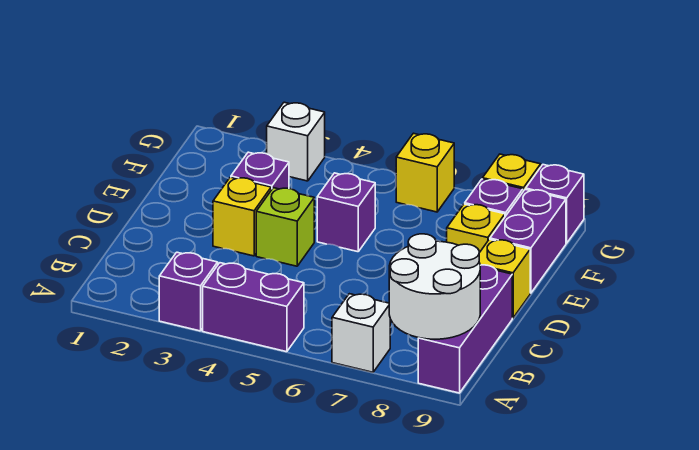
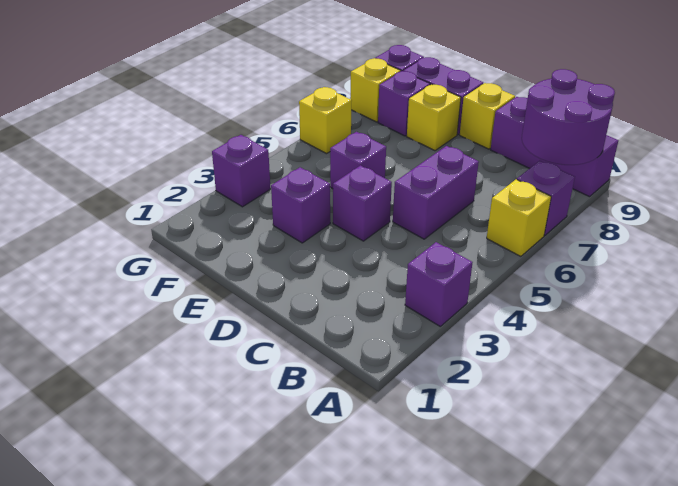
purple 1x2 brick [203,263,304,352] -> purple 1x2 brick moved to [393,146,479,239]
white 1x1 brick [332,294,390,372] -> purple 1x1 brick [517,161,575,235]
white 2x2 round brick [389,234,480,339] -> purple 2x2 round brick [522,69,615,165]
yellow 1x1 brick [213,177,271,256] -> yellow 1x1 brick moved to [487,180,551,256]
lime 1x1 brick [256,188,314,266] -> purple 1x1 brick [333,165,392,241]
white 1x1 brick [266,102,325,181] -> purple 1x1 brick [212,135,271,207]

